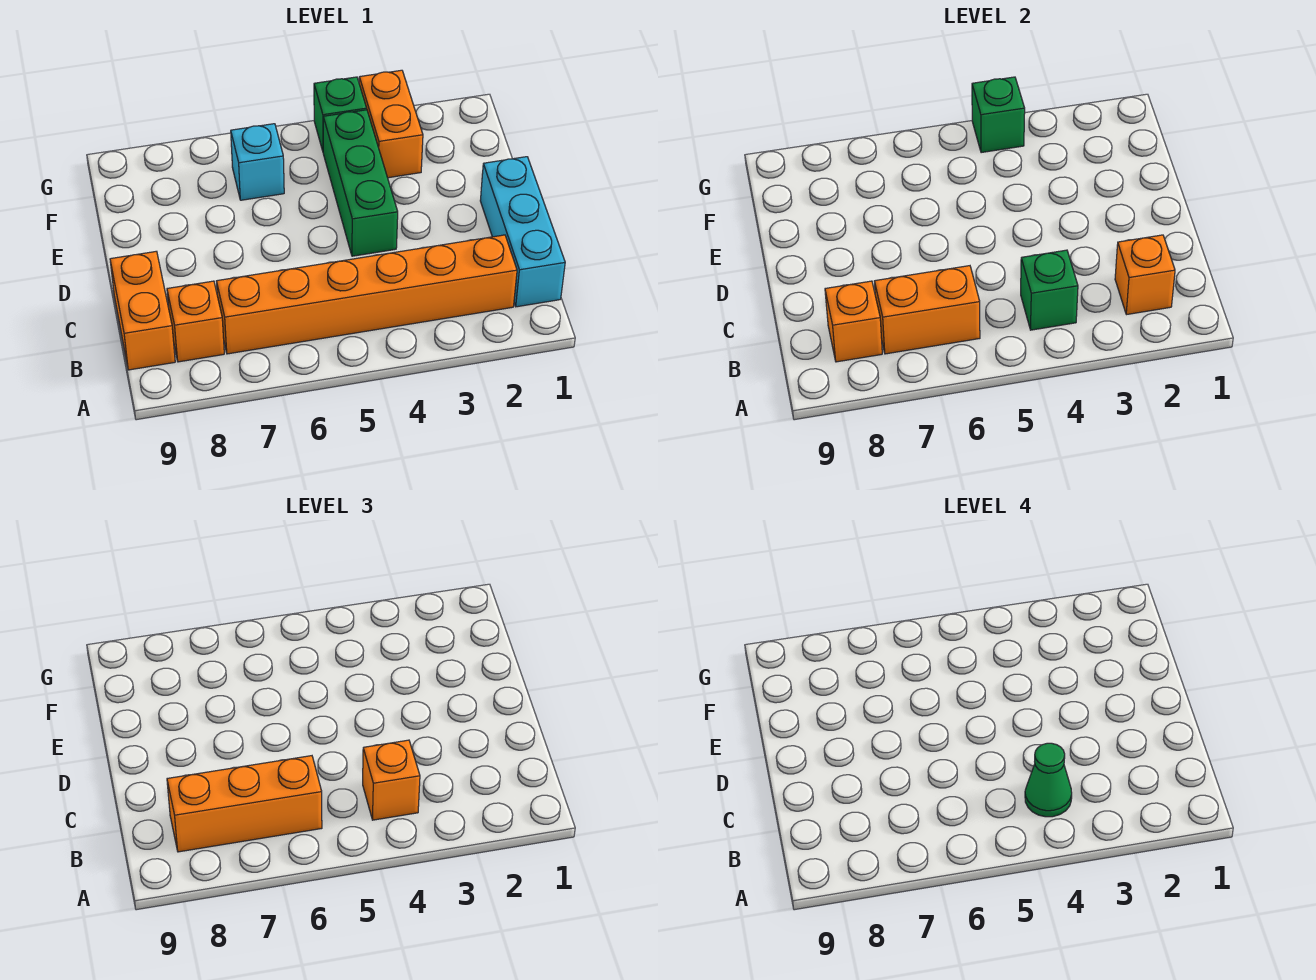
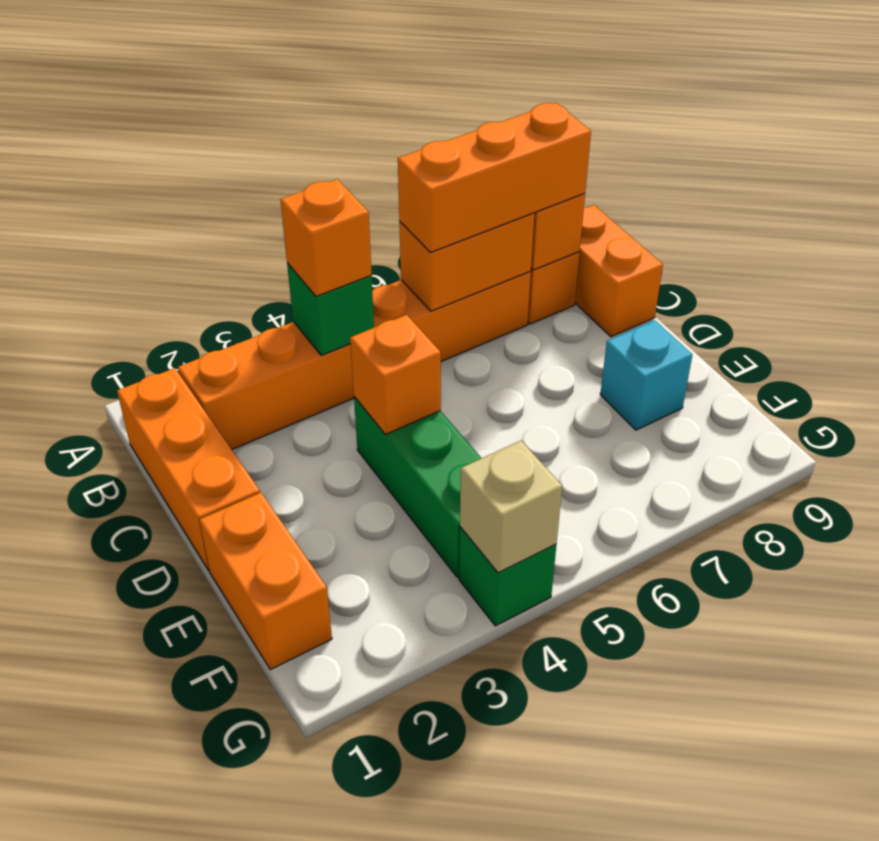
cyan 1x3 brick [480,157,565,307] -> orange 1x3 brick [117,368,260,570]
orange 1x1 brick [1115,235,1175,315] -> orange 1x1 brick moved to [350,315,441,434]
green 1x1 cone [1025,743,1072,817] -> none
orange 1x2 brick [359,70,423,178] -> orange 1x2 brick moved to [199,493,332,670]
cyan 1x1 brick [231,124,284,200] -> cyan 1x1 brick moved to [600,320,692,430]
green 1x1 brick [972,77,1025,153] -> tan 1x1 brick [460,441,562,573]

